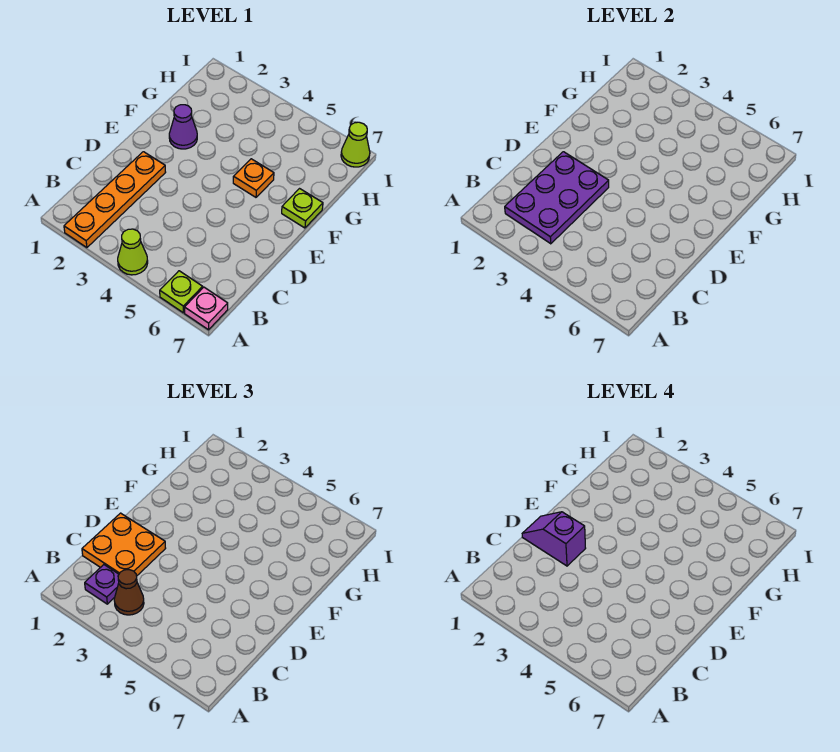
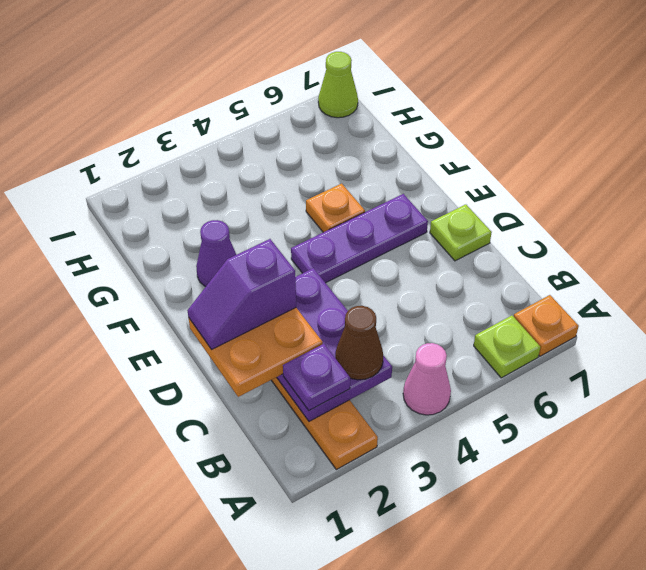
lime 1x1 cone [118,229,148,275] -> pink 1x1 cone [403,343,451,415]
pink 1x1 plate [185,287,228,330] -> orange 1x1 plate [514,295,579,356]
none -> purple 1x3 plate [291,194,428,283]
lime 1x1 plate [282,189,323,228] -> lime 1x1 plate moved to [430,204,492,261]

